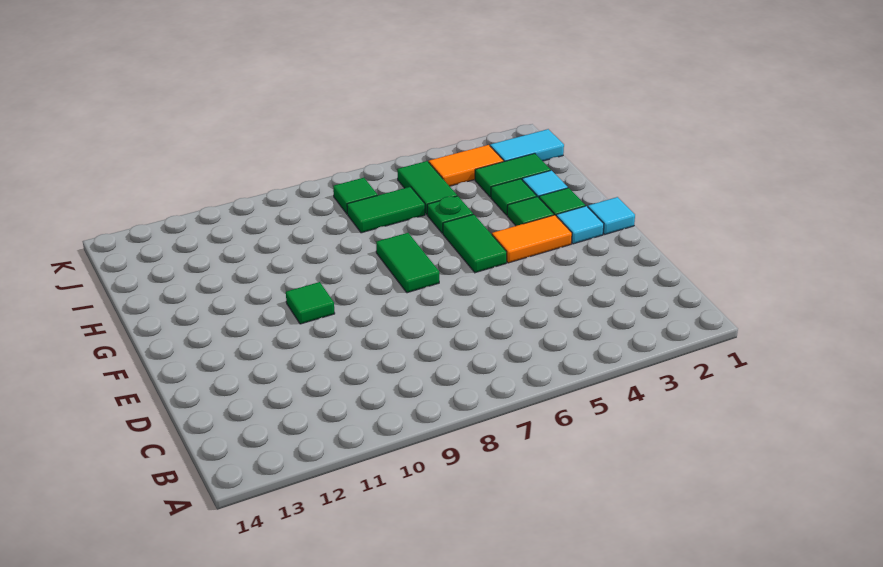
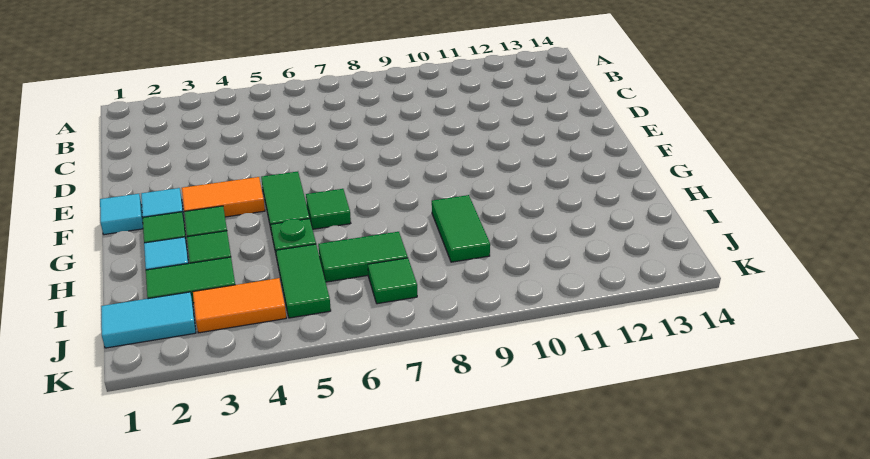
green 1x2 tile [376,233,439,293] -> green 1x2 tile moved to [432,195,490,262]
green 1x1 tile [286,282,335,324] -> green 1x1 tile moved to [306,189,351,229]

